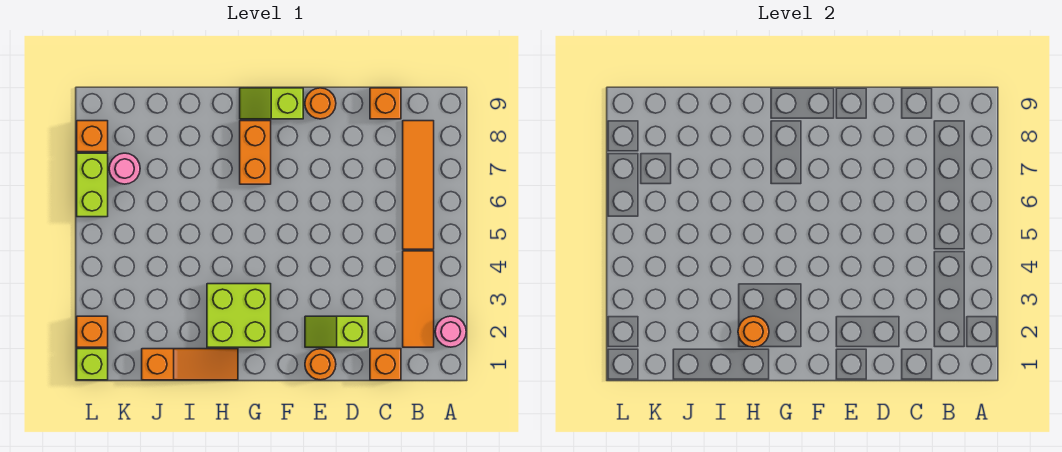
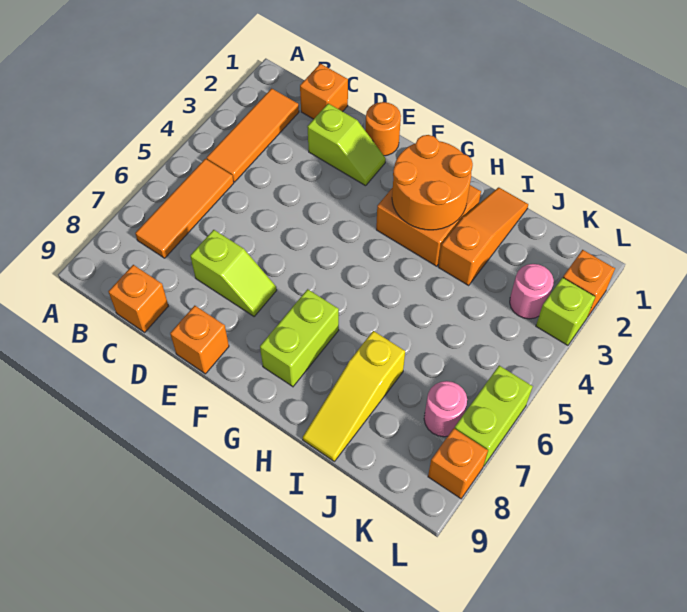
pink 1x1 round brick [435,316,466,347] -> pink 1x1 round brick moved to [510,264,554,319]
orange 1x4 tile [403,121,434,249] -> orange 1x3 tile [135,159,234,258]
orange 1x1 round brick [305,88,336,119] -> orange 1x1 brick [170,306,229,374]
lime 1x2 slope [240,88,303,119] -> lime 1x2 slope moved to [190,230,277,316]
lime 2x2 brick [207,284,271,347] -> orange 2x2 brick [376,185,481,266]
orange 1x2 brick [240,121,271,184] -> lime 1x2 brick [260,289,339,387]
orange 1x3 slope [142,349,238,380] -> orange 1x3 slope turned to [438,187,528,285]
orange 1x1 round brick [738,316,769,347] -> orange 2x2 round brick [392,135,473,230]
none -> yellow 1x3 slope [303,331,405,461]
lime 1x1 brick [77,349,108,380] -> lime 1x1 brick moved to [536,278,595,345]

